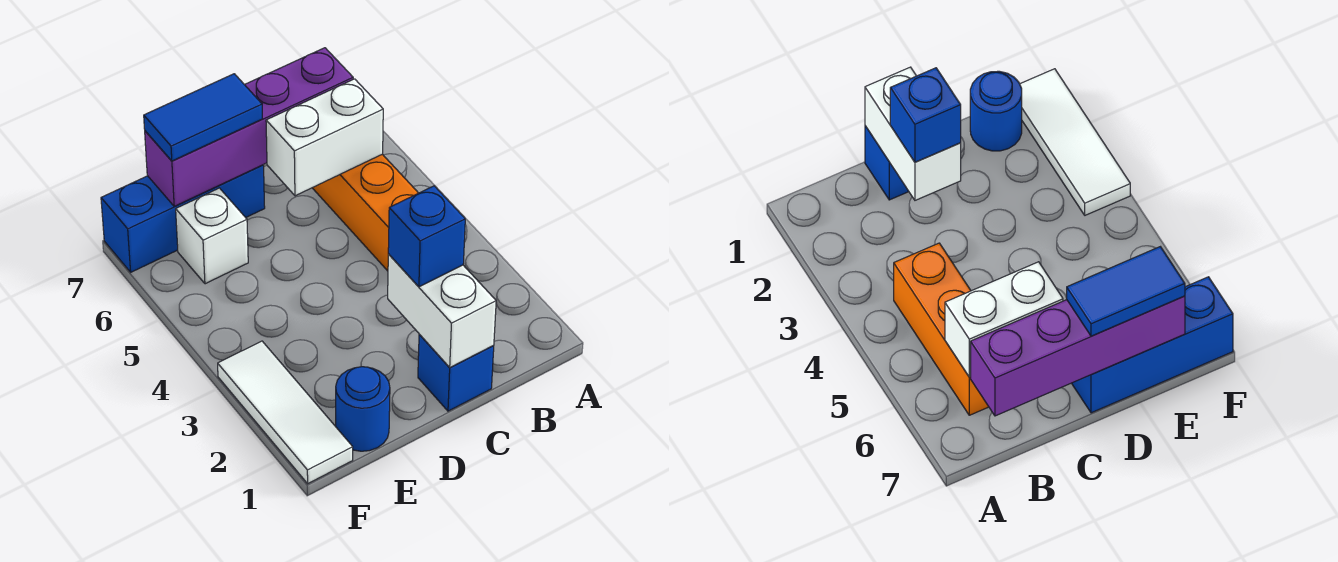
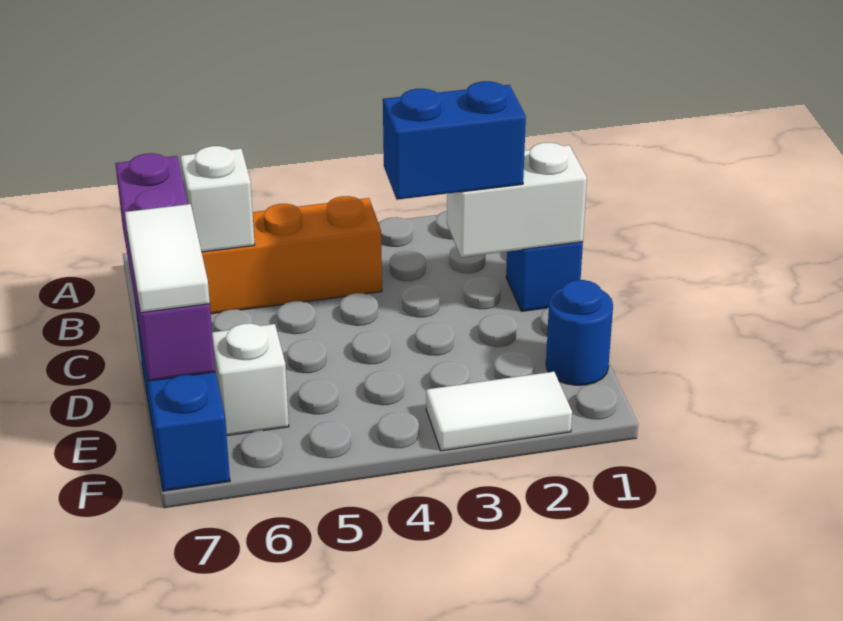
white 1x2 brick [266,79,383,196] -> white 1x1 brick [181,146,255,252]
blue 1x1 brick [388,186,465,287] -> blue 1x2 brick [383,81,526,200]
blue 1x2 tile [144,74,262,161] -> white 1x2 tile [125,204,210,313]
white 1x3 tile [218,341,353,484] -> white 1x2 tile [426,372,572,451]

